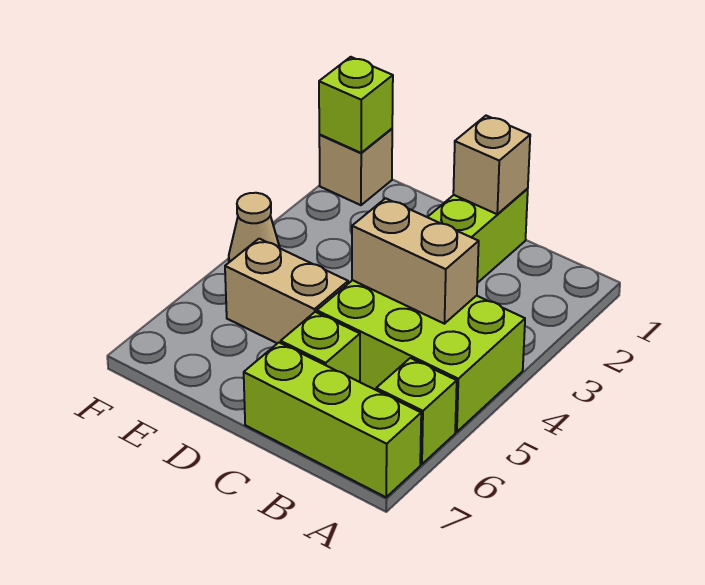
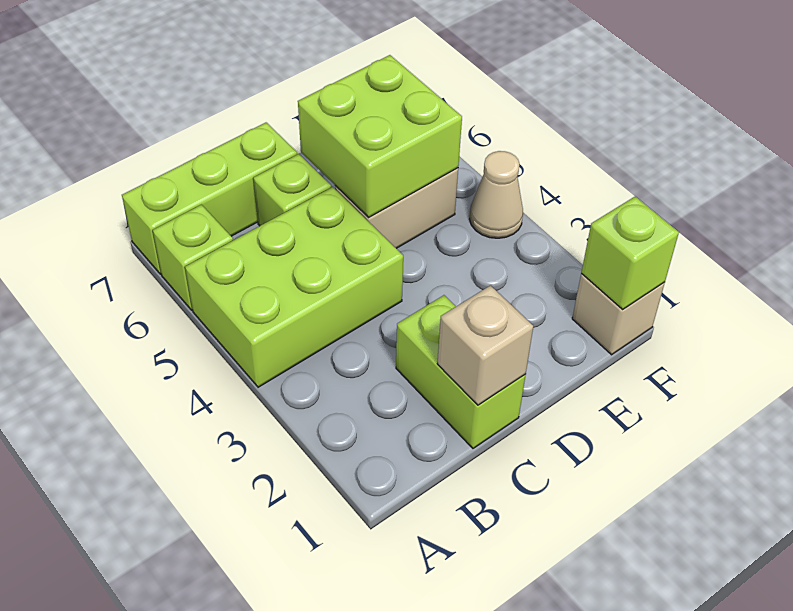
tan 1x2 brick [352,198,479,324] -> none
none -> lime 2x2 brick [298,55,462,218]

